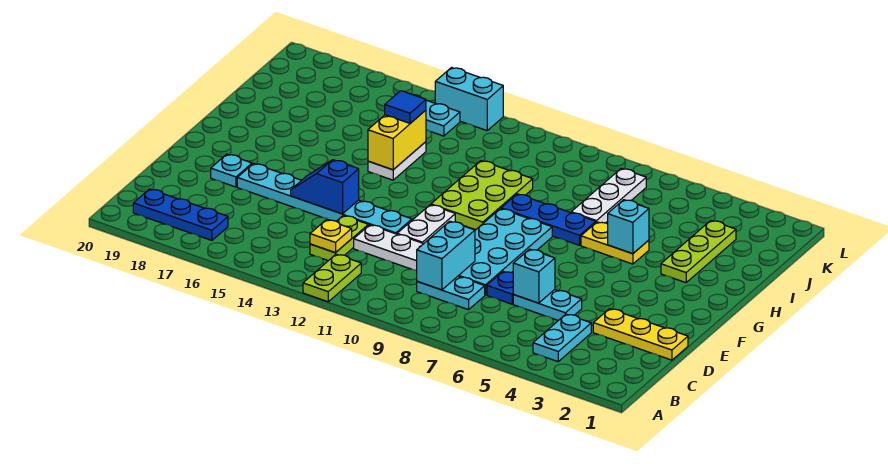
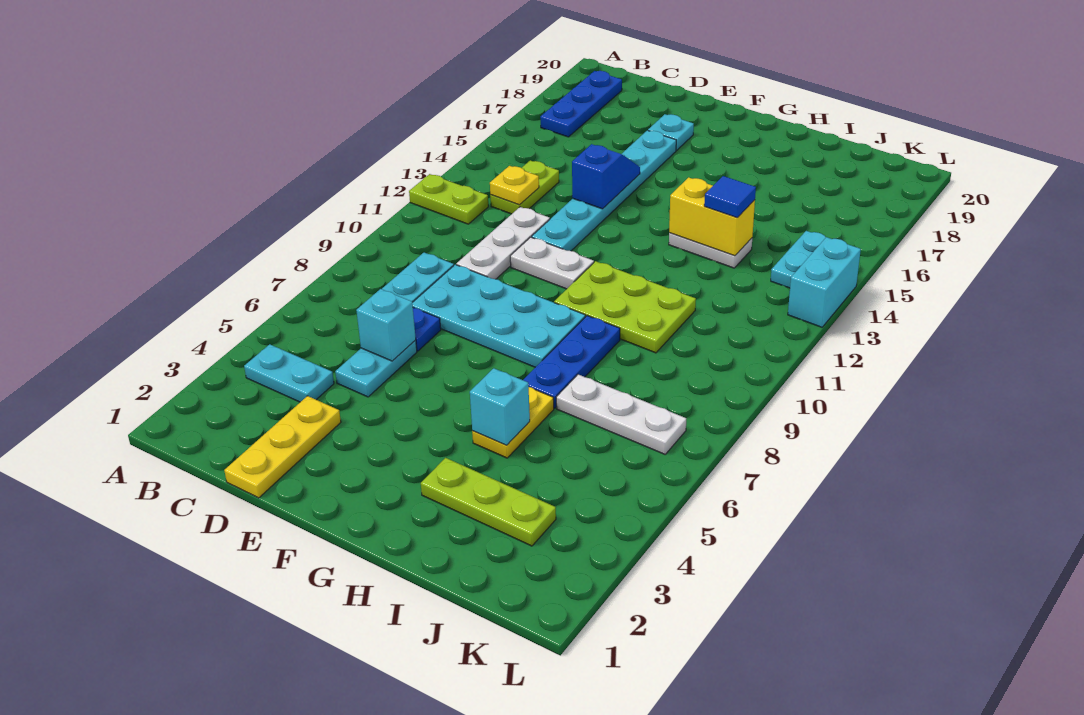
cyan 1x2 brick [417,221,475,290] -> none
lime 1x2 plate [310,216,368,261] -> lime 1x2 plate turned to [490,160,559,214]

